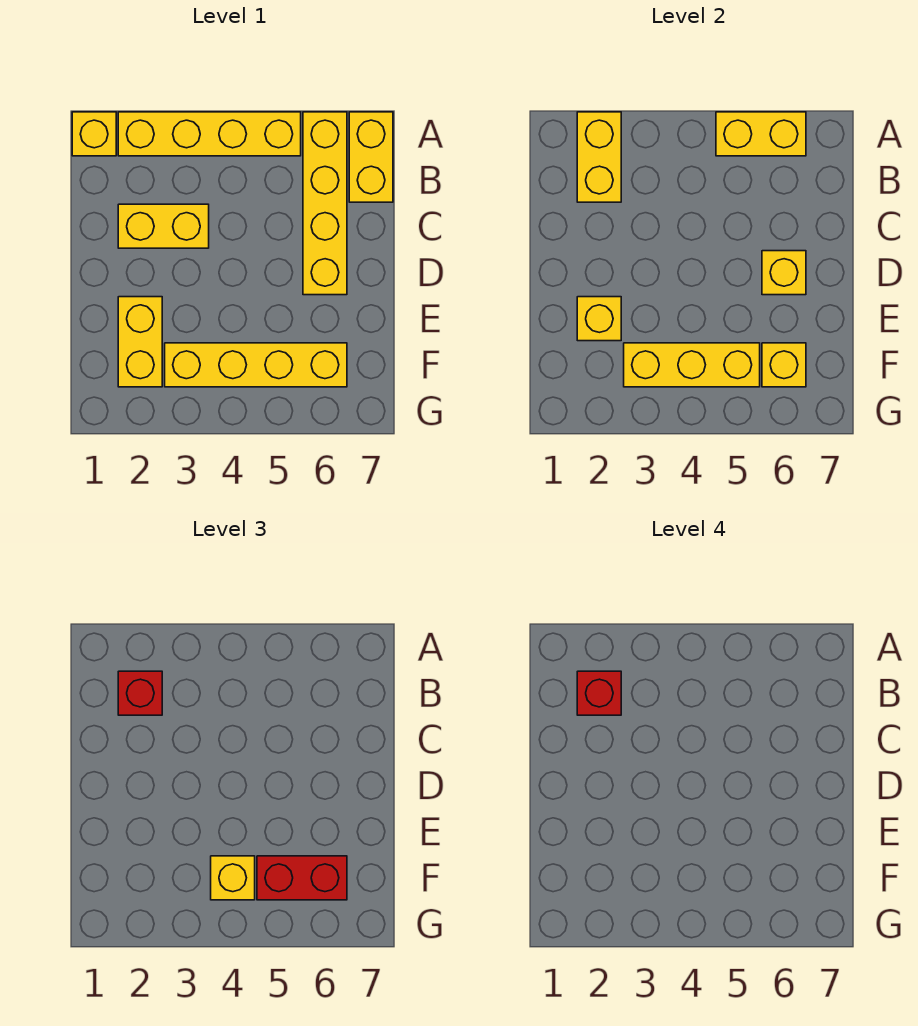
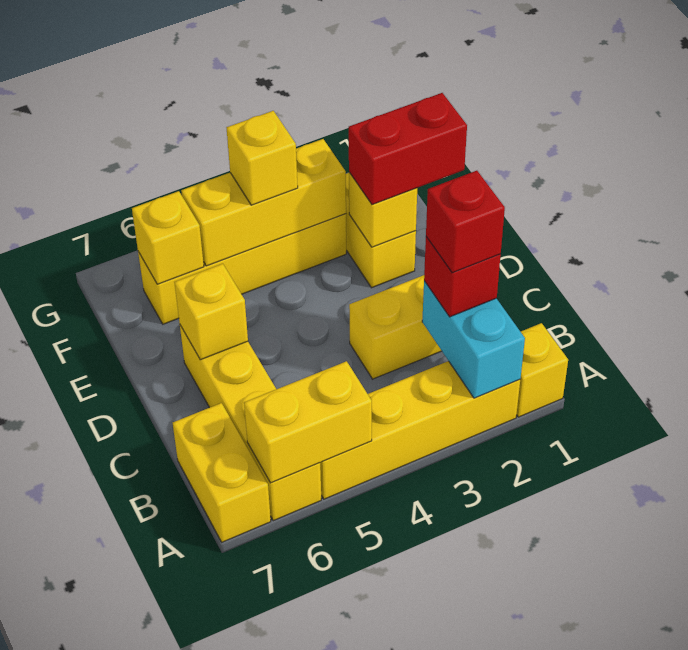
yellow 1x2 brick [577,112,621,202] -> cyan 1x2 brick [422,281,525,398]
red 1x2 brick [257,856,347,900] -> red 1x2 brick moved to [349,93,467,205]

